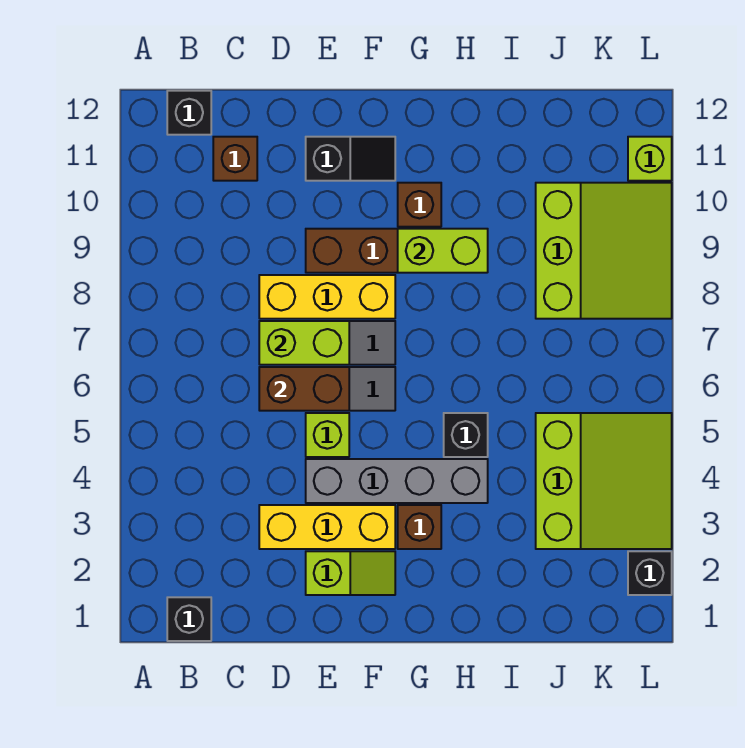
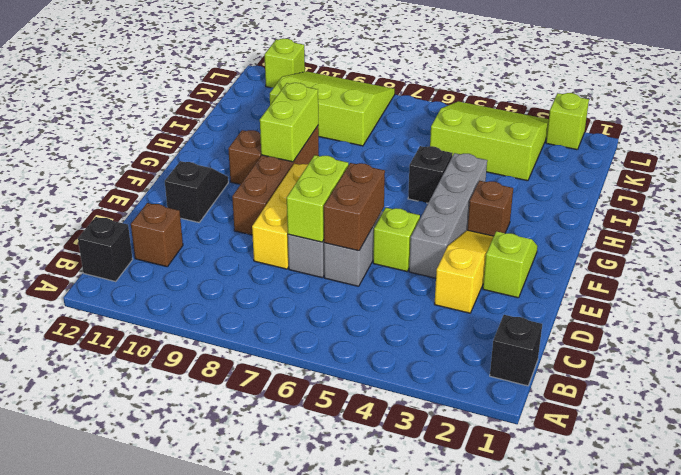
yellow 1x3 brick [259,505,395,549] -> yellow 1x3 slope [434,230,494,313]
black 1x1 brick [628,551,672,595] -> lime 1x1 brick [546,93,589,150]

